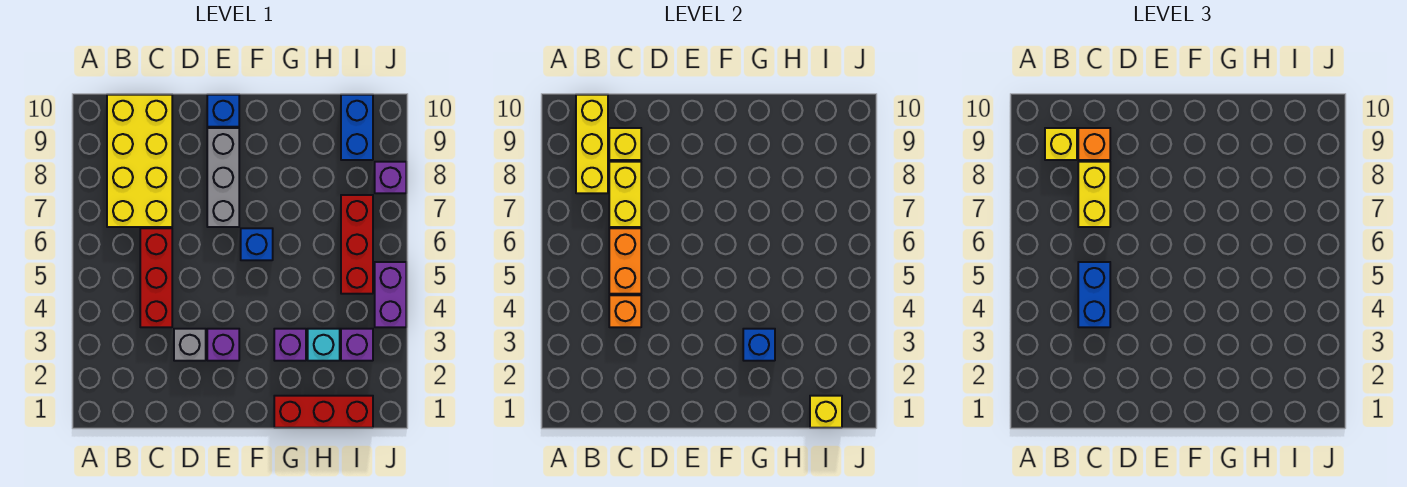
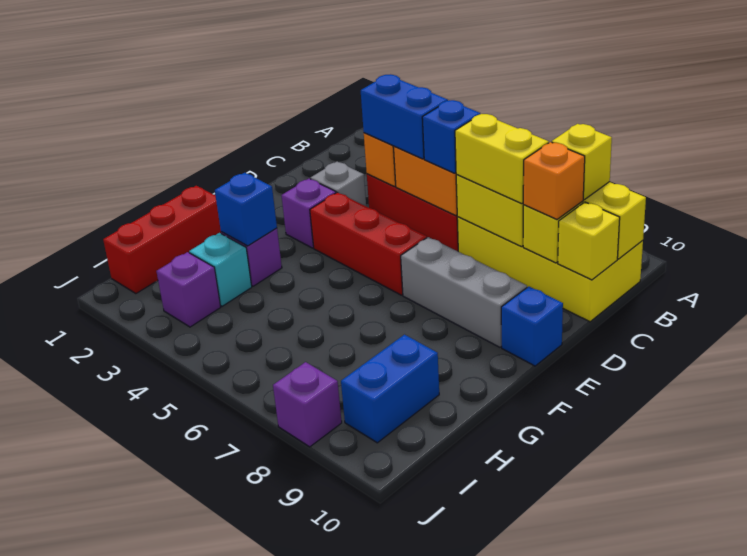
blue 1x1 brick [241,228,273,260] -> blue 1x1 brick moved to [422,100,480,173]
yellow 1x1 brick [810,396,842,428] -> yellow 1x1 brick moved to [558,202,620,280]
red 1x3 brick [341,195,373,294] -> red 1x3 brick moved to [310,192,427,295]
blue 1x2 brick [341,95,373,160] -> blue 1x2 brick turned to [341,335,439,443]
purple 1x2 brick [375,262,406,327] -> none

